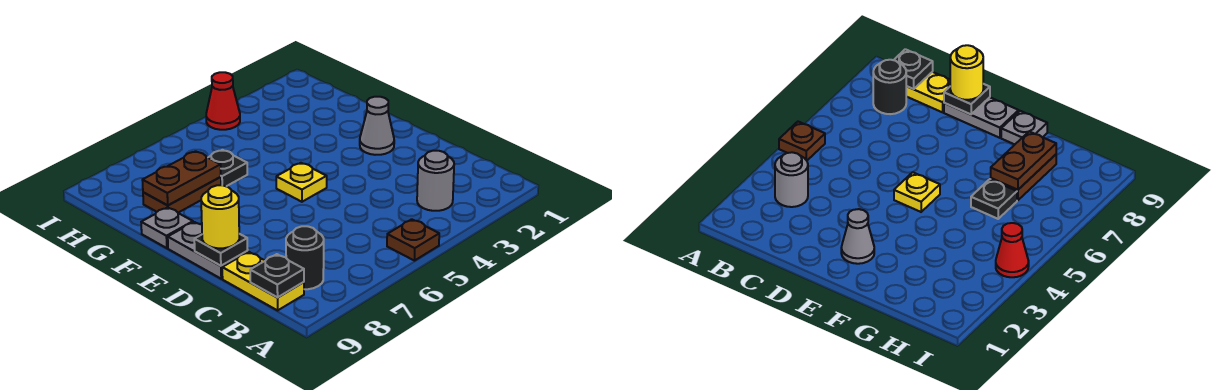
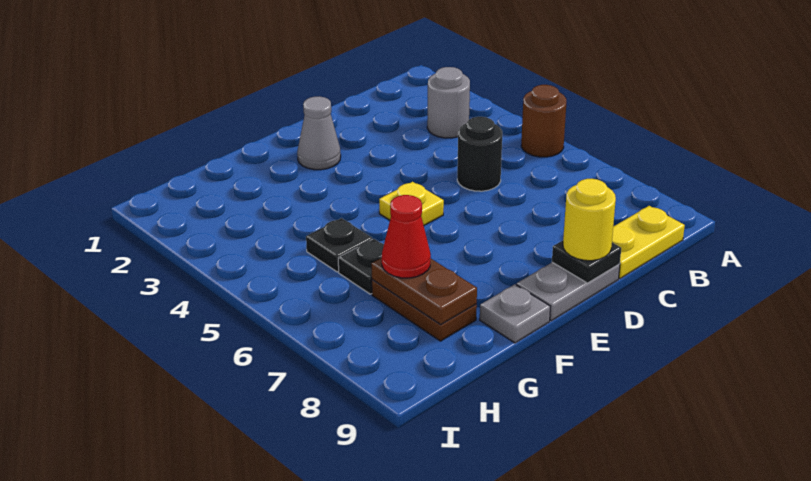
brown 1x1 plate [387,219,439,261] -> brown 1x1 round brick [521,85,566,157]
black 1x1 round brick [286,226,324,289] -> black 1x1 round brick moved to [457,117,502,191]
black 1x1 plate [250,254,304,298] -> black 1x1 plate moved to [306,218,372,272]
red 1x1 cone [206,72,240,130] -> red 1x1 cone moved to [382,195,431,278]

